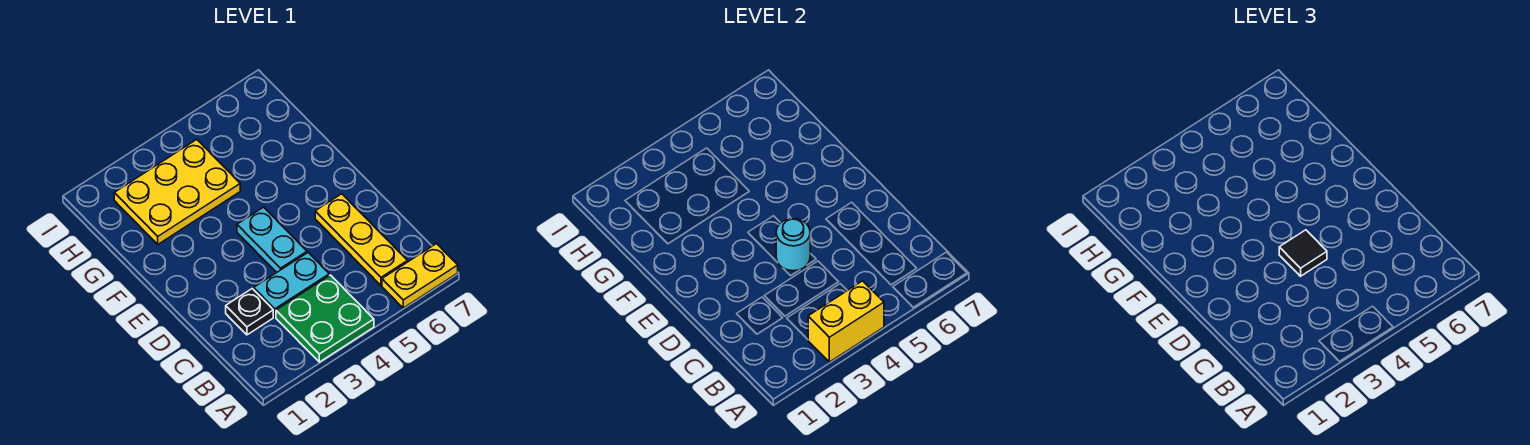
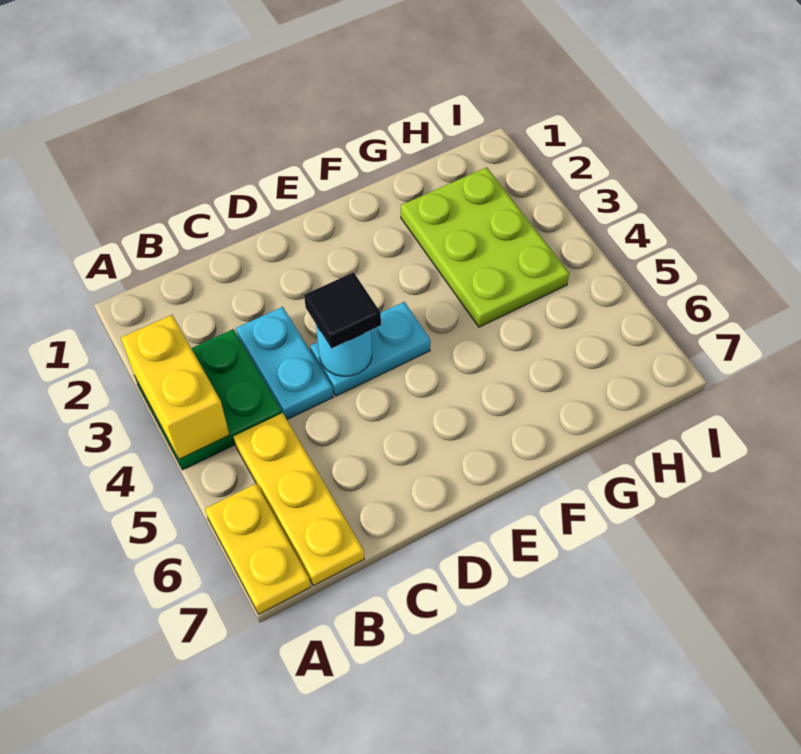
yellow 1x3 plate [315,194,408,285] -> yellow 1x3 plate turned to [234,413,364,586]
black 1x1 plate [226,289,273,335] -> none
yellow 2x3 plate [114,139,240,244] -> lime 2x3 plate [401,167,569,327]

